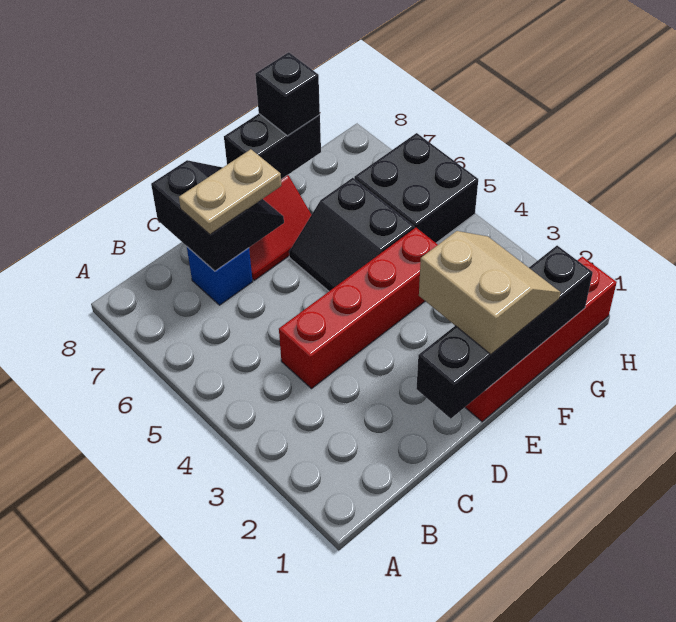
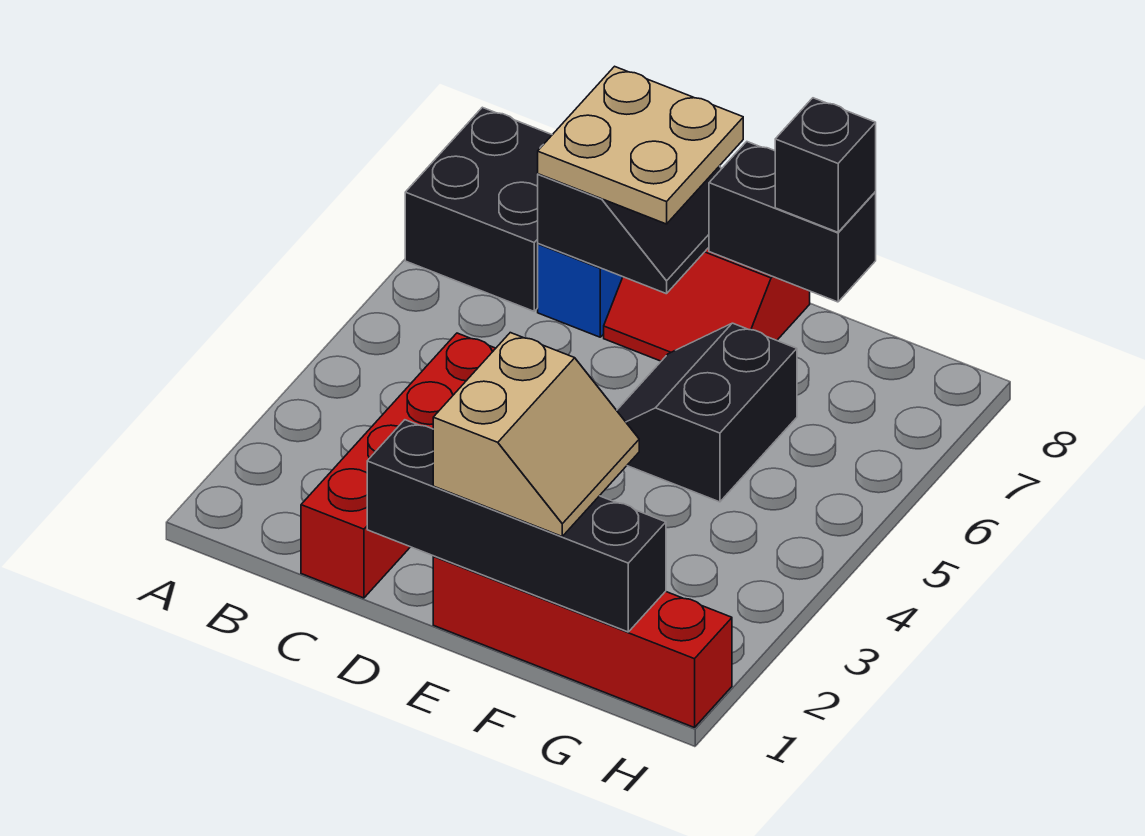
red 1x4 brick [279,228,438,389] -> red 1x4 brick turned to [301,333,496,598]
tan 1x2 plate [179,149,281,235] -> tan 2x2 plate [538,66,743,224]
black 2x2 brick [354,133,478,243] -> black 2x2 brick moved to [405,107,552,311]

